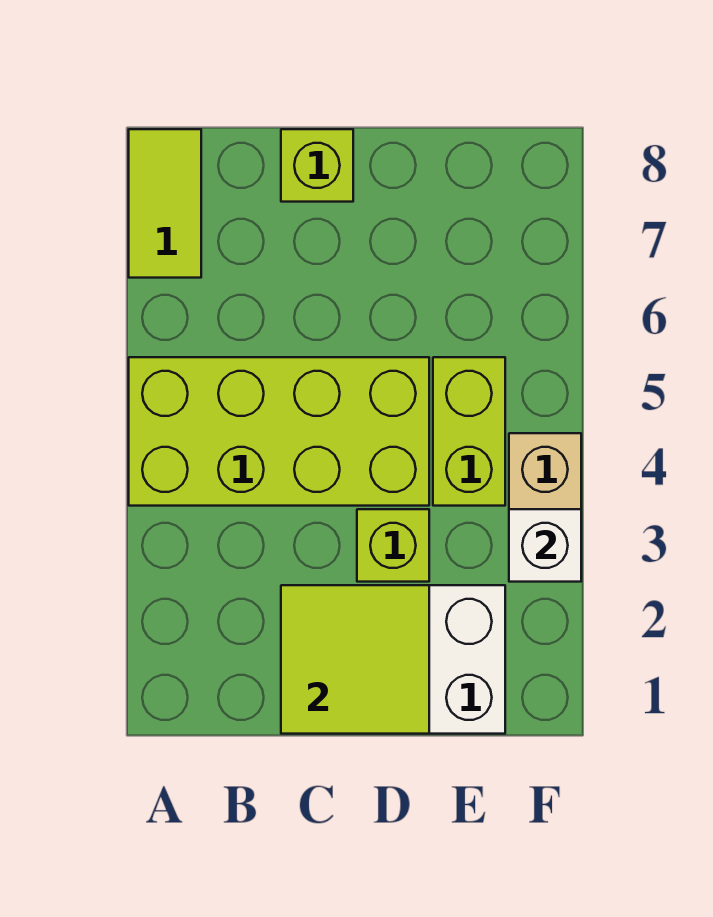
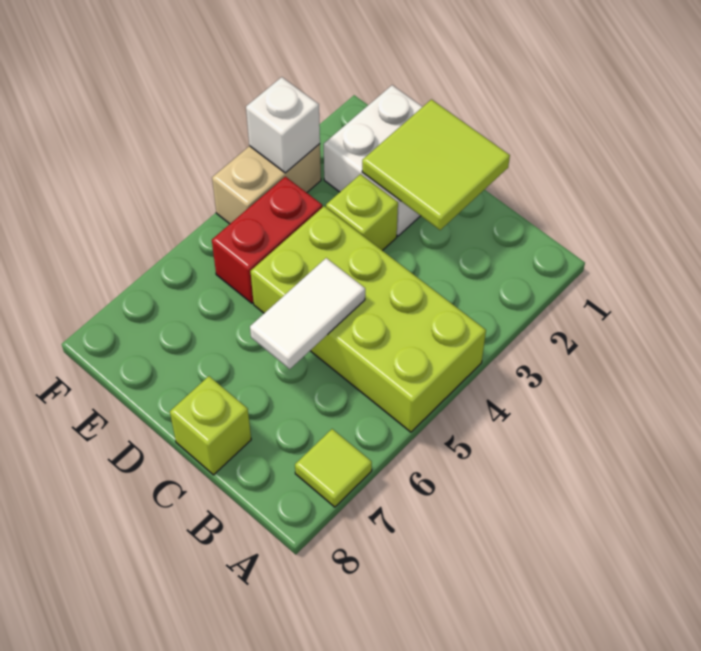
lime 1x2 tile [129,129,201,278] -> lime 1x1 tile [295,429,372,507]
none -> white 1x2 tile [250,258,365,369]
lime 1x2 brick [433,357,505,506] -> red 1x2 brick [212,177,322,303]

